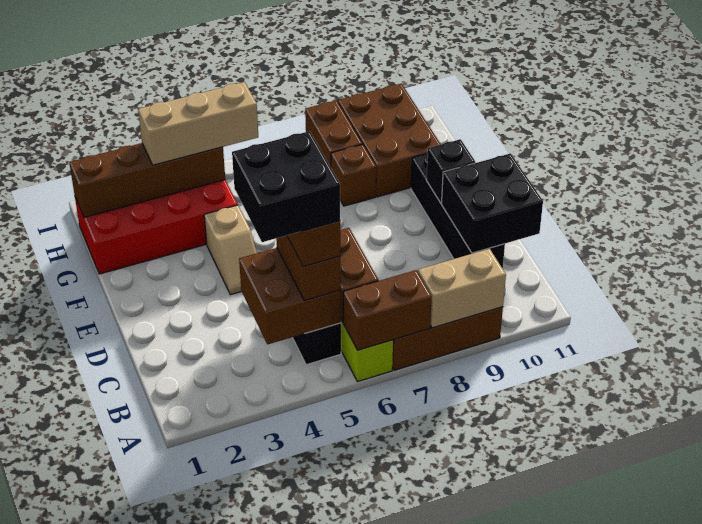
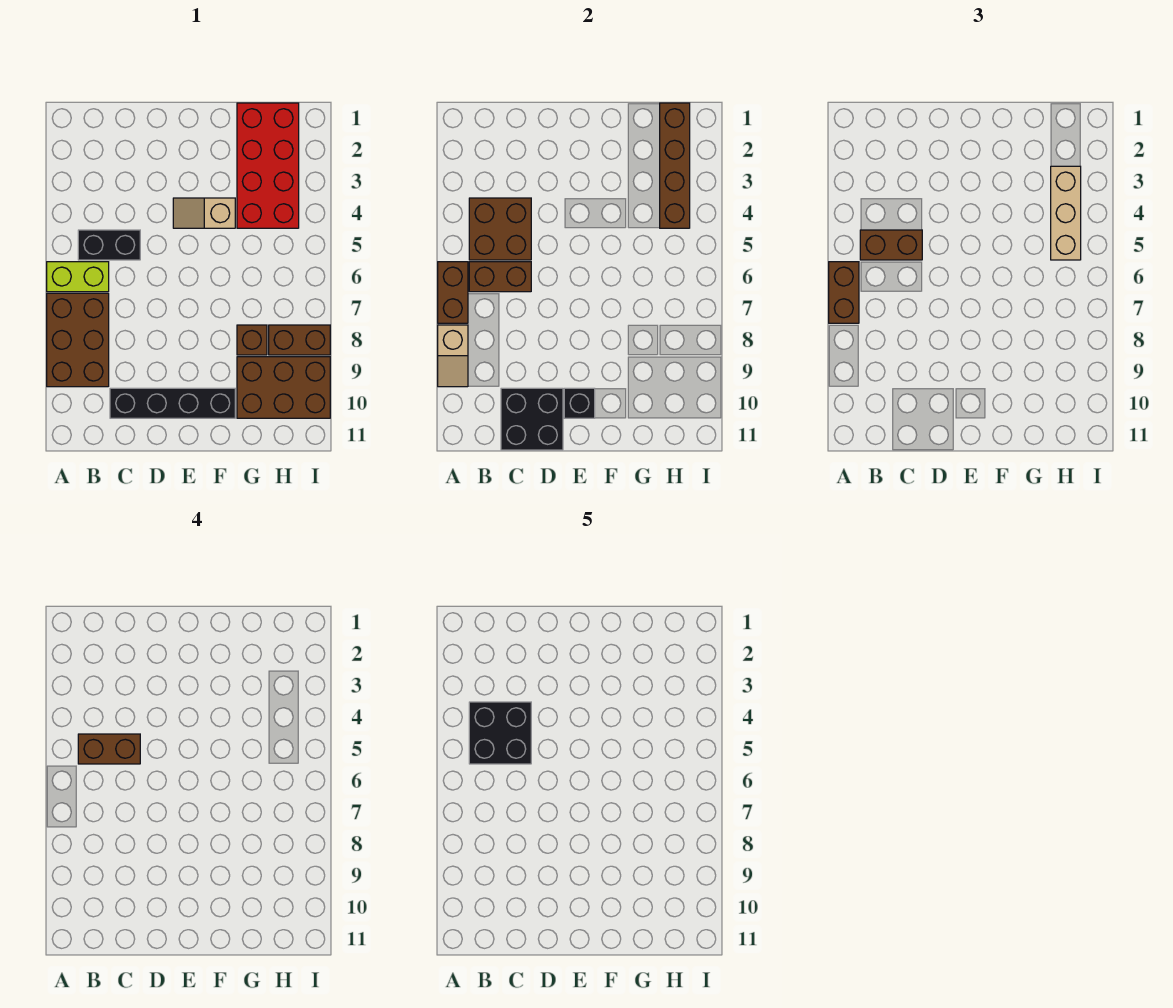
none -> brown 1x2 brick [829,262,859,323]
tan 1x2 brick [418,249,506,328] -> tan 1x2 slope [438,325,468,387]

